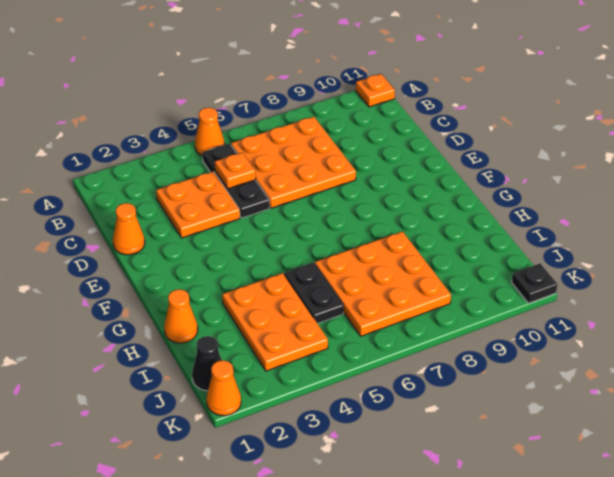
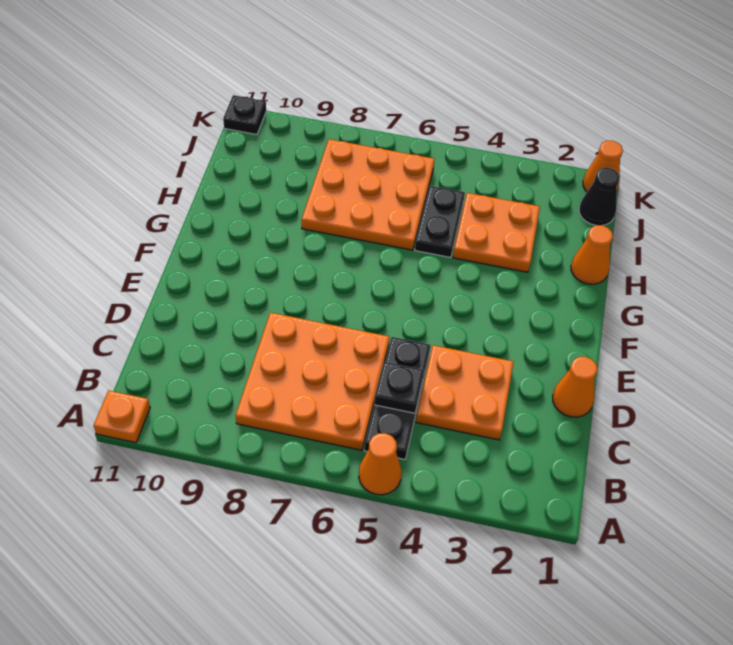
orange 1x1 plate [215,152,256,189] -> black 1x1 plate [374,362,424,413]
orange 2x3 plate [222,273,328,371] -> orange 2x2 plate [453,193,540,272]

